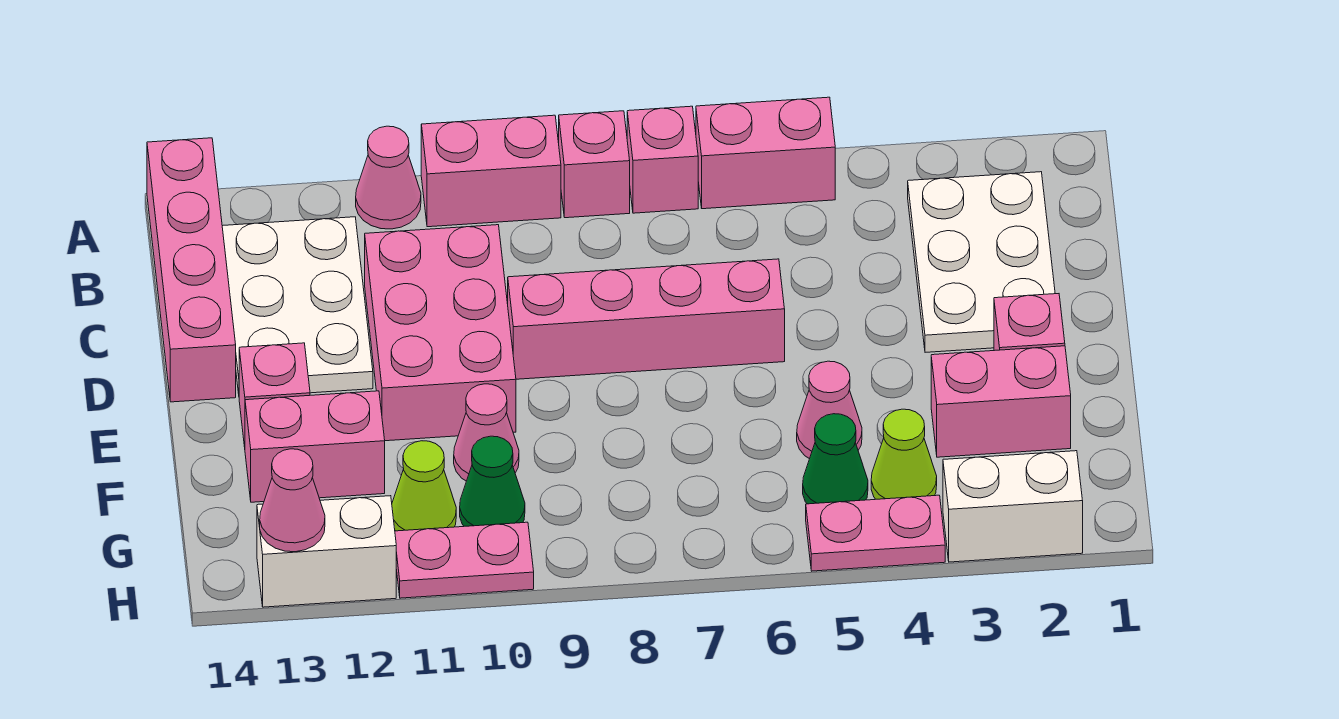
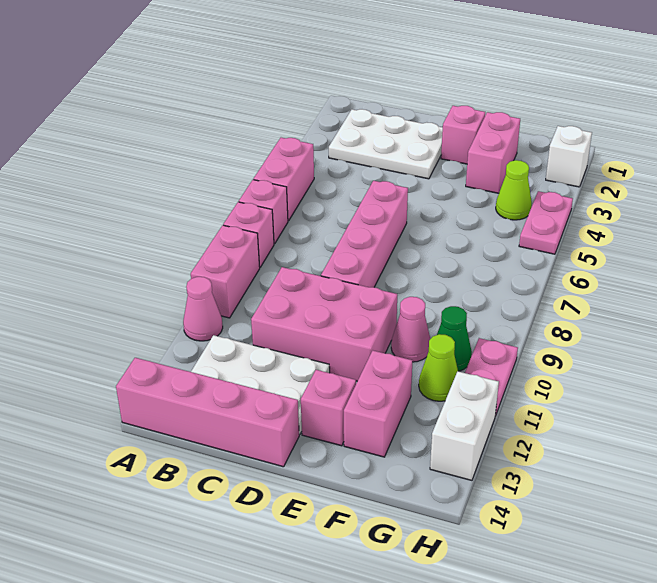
pink 1x1 cone [797,361,862,459] -> none
green 1x1 cone [803,414,868,504] -> none
white 1x2 brick [943,451,1083,562] -> white 1x1 brick [546,126,592,187]
pink 1x1 cone [260,449,325,552] -> none

